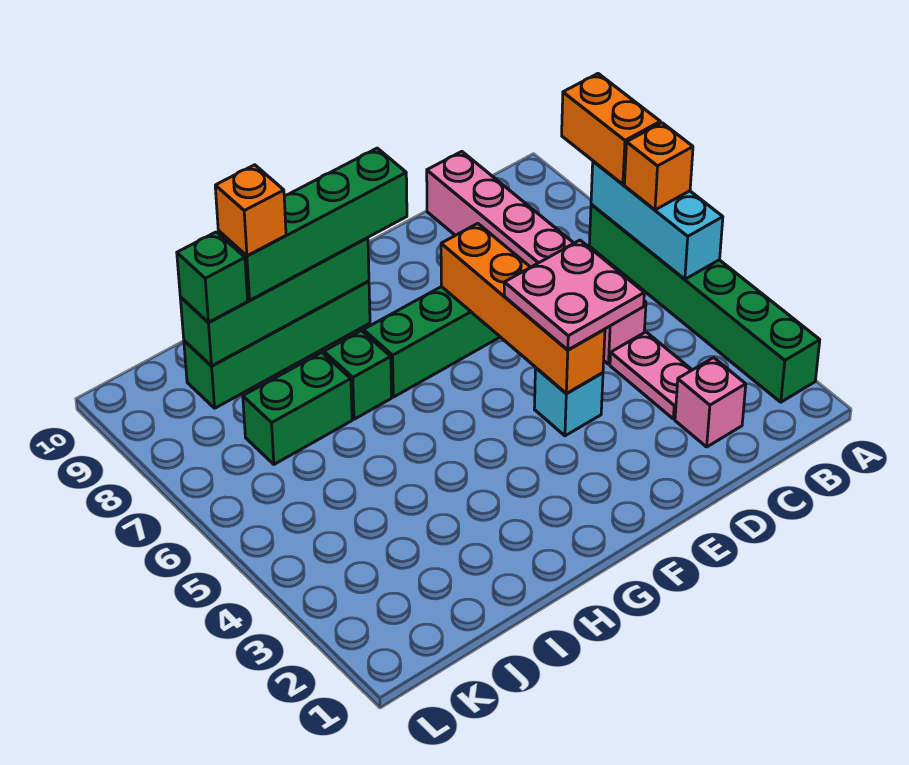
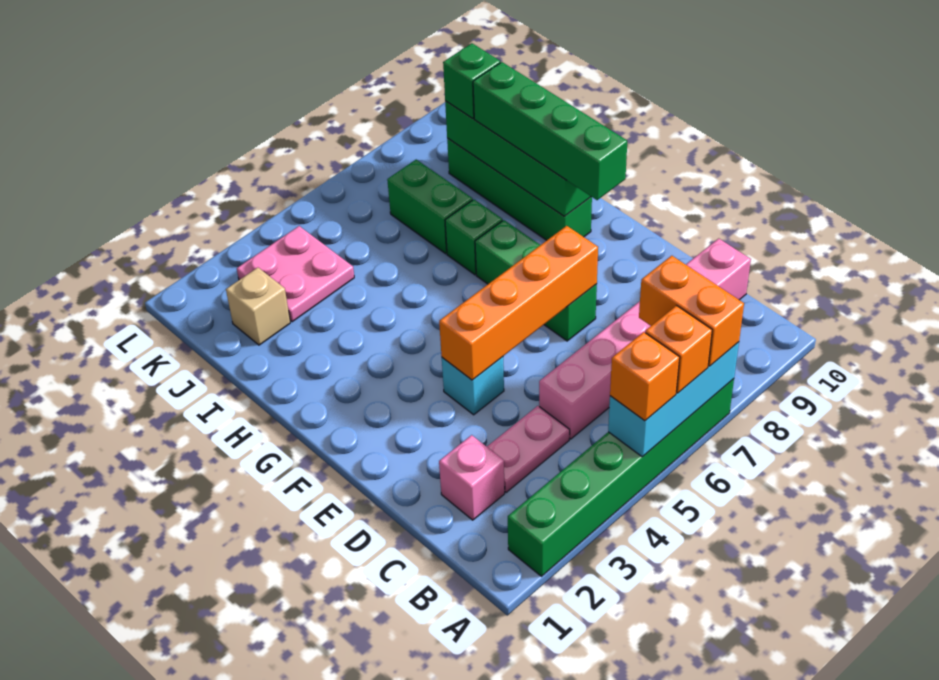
orange 1x2 brick [562,74,660,184] -> orange 1x2 brick turned to [639,256,744,366]
pink 2x2 plate [504,240,644,350] -> pink 2x2 plate moved to [237,226,354,322]
orange 1x1 brick [215,165,286,256] -> orange 1x1 brick moved to [610,332,680,421]
none -> tan 1x1 brick [226,268,290,345]

